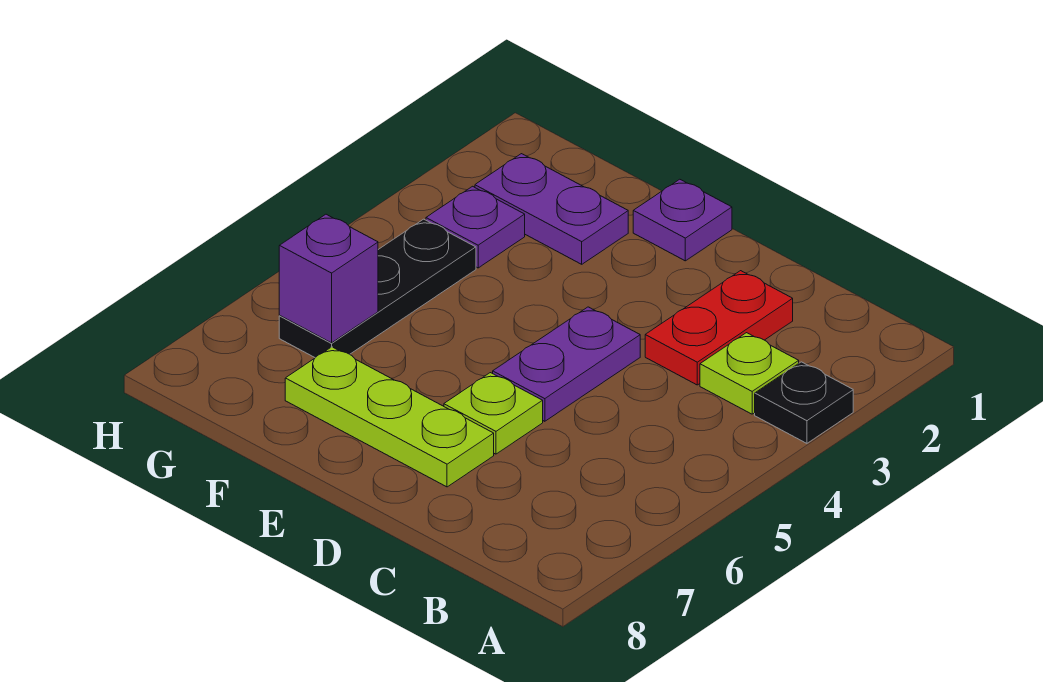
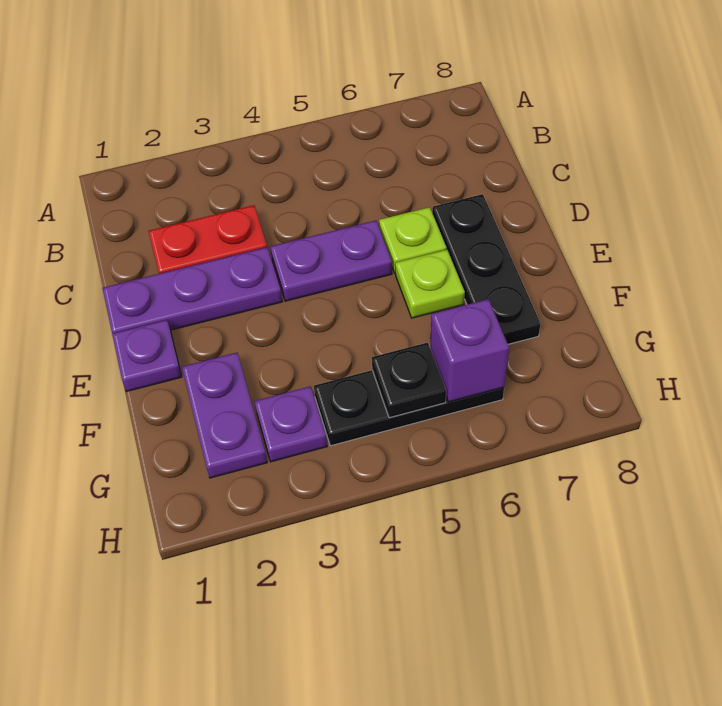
black 1x1 plate [755,362,853,443] -> black 1x1 plate moved to [372,343,446,418]
lime 1x1 plate [700,333,799,414] -> lime 1x1 plate moved to [395,250,465,318]
none -> purple 1x3 plate [102,247,282,333]
lime 1x3 plate [285,347,494,487] -> black 1x3 plate [432,194,541,344]

